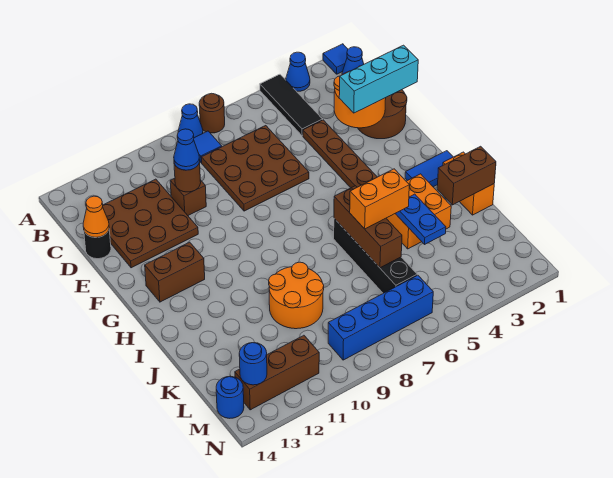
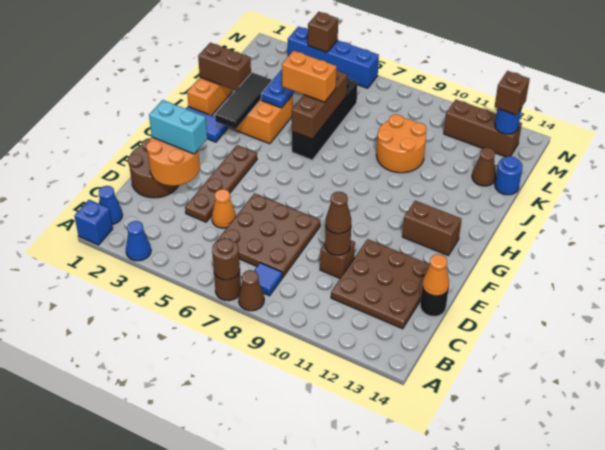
blue 1x1 tile [323,44,348,74] -> blue 1x1 brick [75,200,113,245]
black 1x3 tile [260,74,323,136] -> black 1x3 tile moved to [215,72,272,129]
none -> brown 1x1 round brick [212,238,240,280]
blue 1x1 cone [178,104,203,138] -> brown 1x1 cone [238,270,264,311]
none -> orange 1x1 cone [212,189,236,228]
blue 1x1 cone [174,129,200,170] -> brown 1x1 cone [325,192,351,234]
cyan 1x3 brick [339,45,418,113] -> cyan 1x2 brick [149,100,207,154]
none -> brown 1x1 cone [472,148,496,186]
blue 1x4 brick [328,275,433,360] -> blue 1x4 brick moved to [288,27,379,88]
none -> brown 1x1 brick [495,71,530,115]
blue 1x1 round brick [216,376,244,418] -> blue 1x1 round brick moved to [495,156,522,195]
none -> brown 1x1 brick [308,12,338,52]

